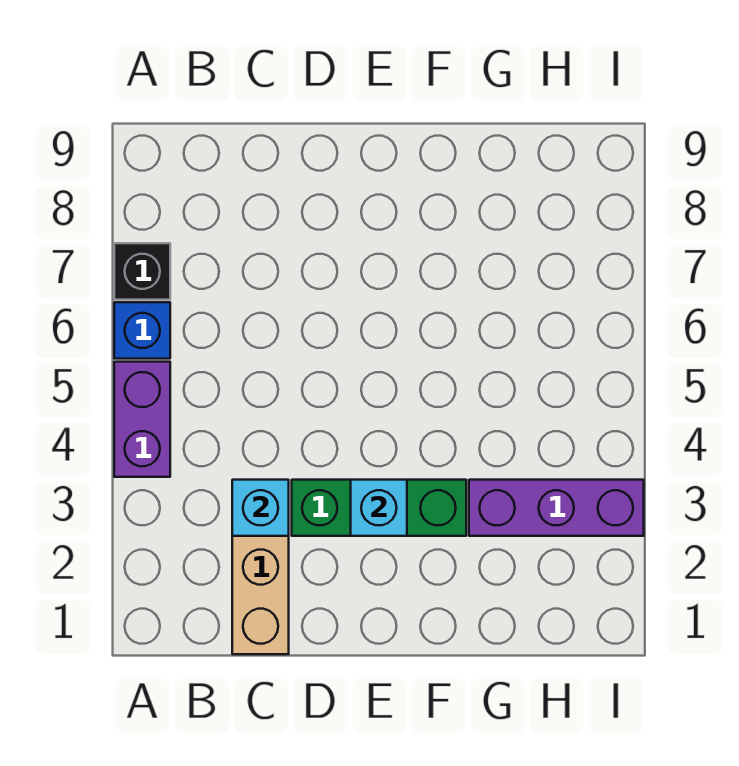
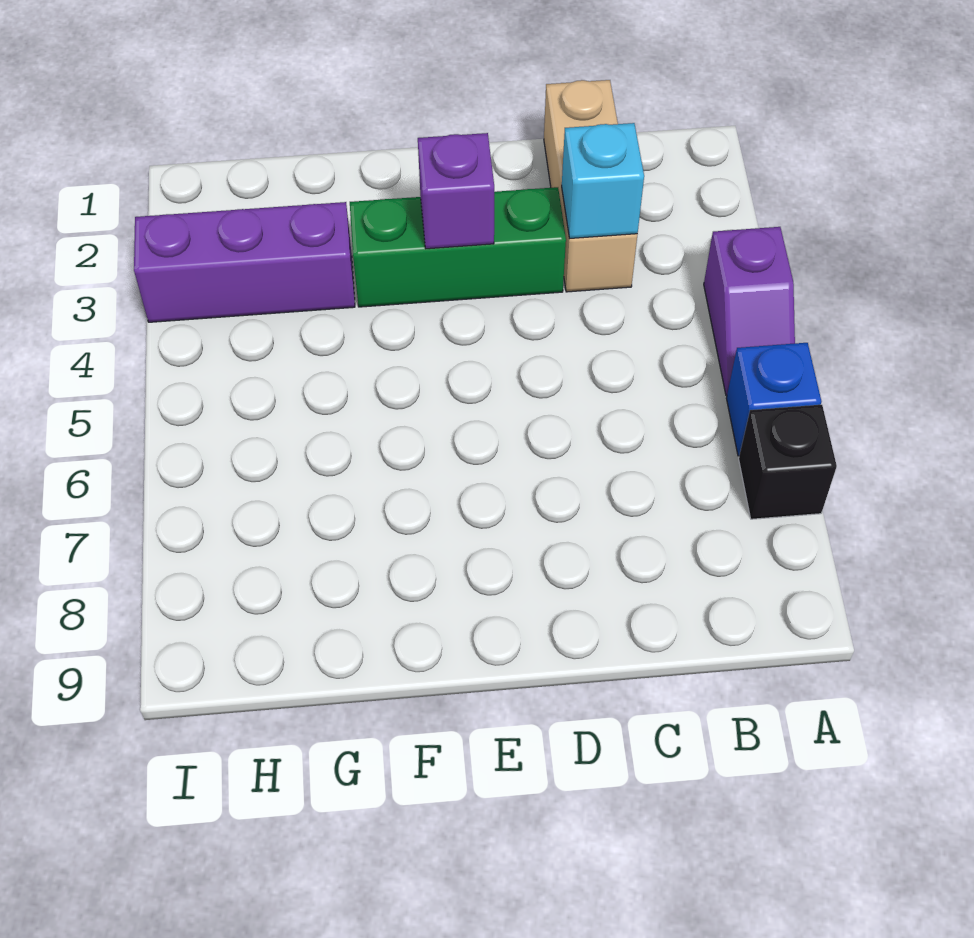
purple 1x2 brick [114,362,170,477] -> purple 1x2 slope [704,227,795,395]
cyan 1x1 brick [351,480,407,536] -> purple 1x1 brick [418,133,494,249]

